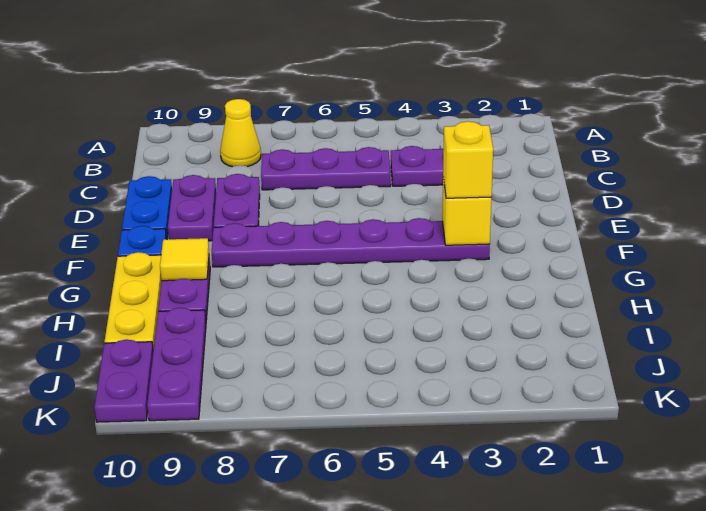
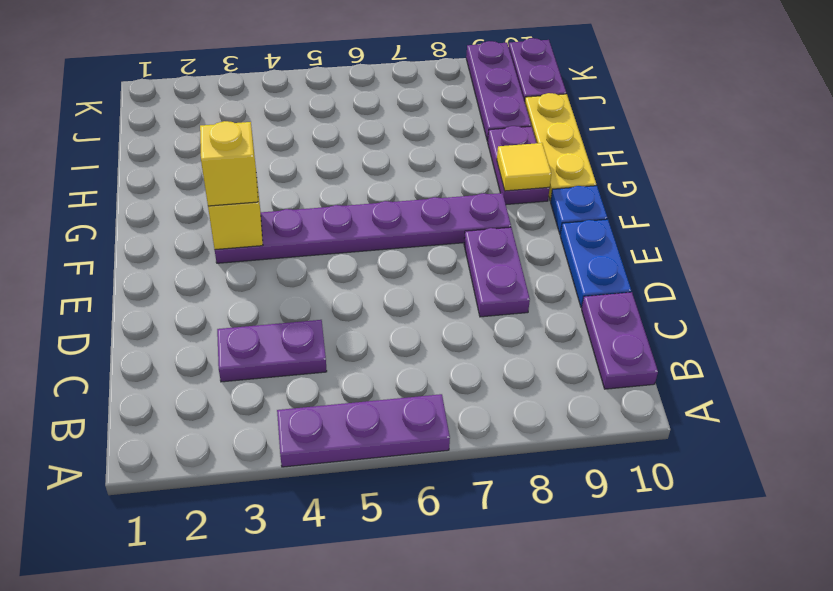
yellow 1x1 cone [220,99,261,167] -> none
purple 1x3 plate [261,147,391,190] -> purple 1x3 plate moved to [277,394,450,467]
purple 1x2 plate [168,175,216,241] -> purple 1x2 plate moved to [582,292,658,389]

